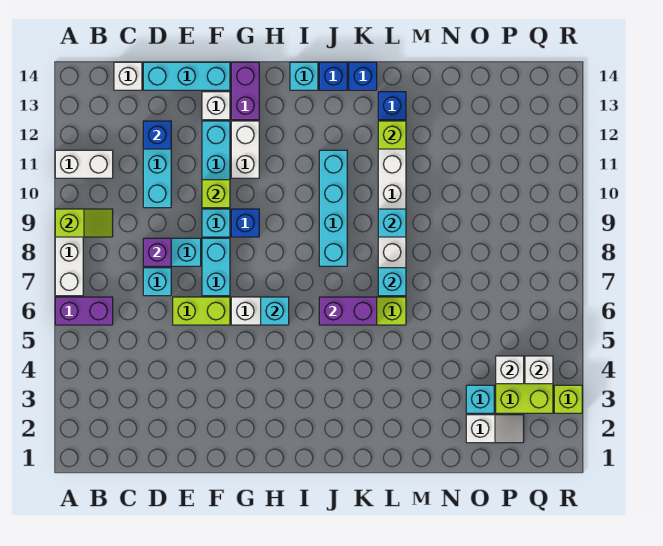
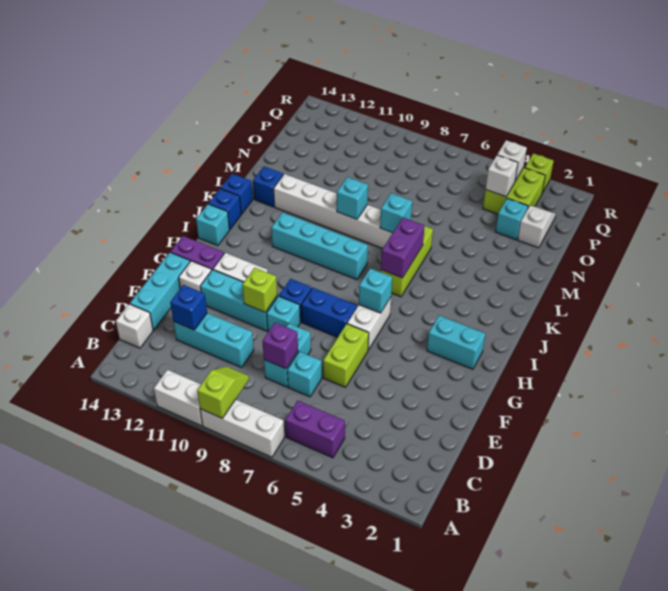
purple 1x2 brick [55,297,113,325] -> purple 1x2 brick turned to [285,401,345,458]
white 1x2 brick [55,150,113,178] -> white 1x2 brick turned to [154,370,202,426]
cyan 1x2 brick [202,238,230,296] -> cyan 1x2 brick moved to [427,315,485,369]
none -> blue 1x2 brick [301,288,357,337]
lime 1x1 brick [378,121,406,149] -> none

